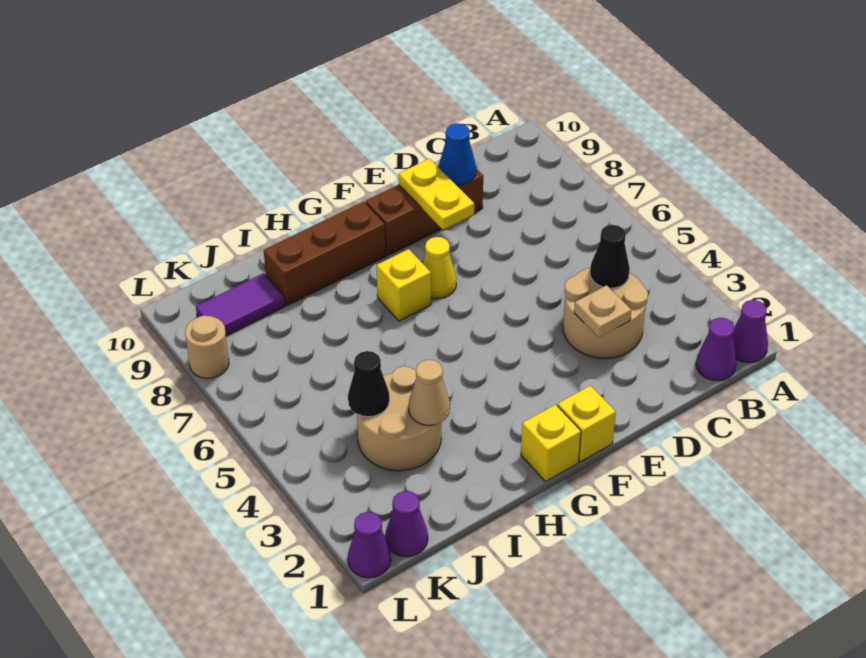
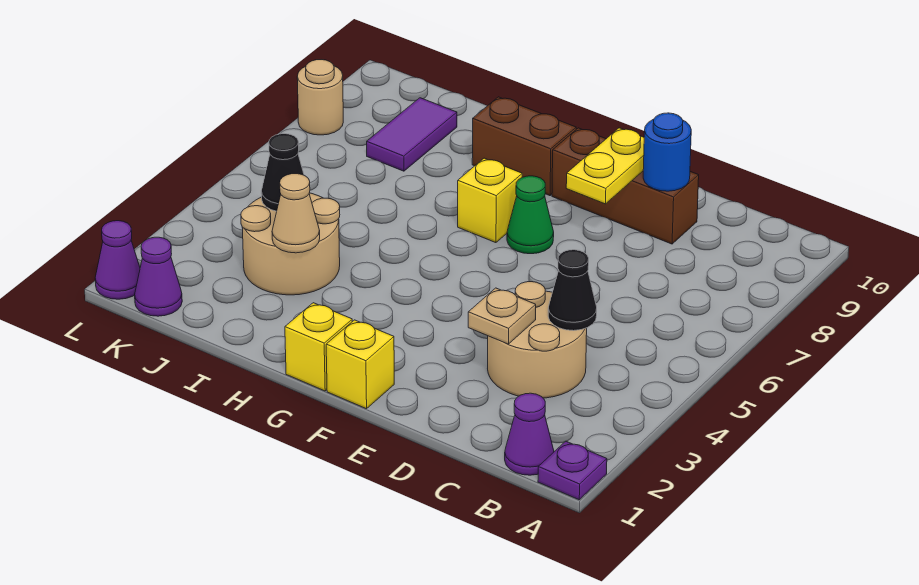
purple 1x1 cone [733,300,768,363] -> purple 1x1 plate [538,441,607,500]
blue 1x1 cone [439,123,476,185] -> blue 1x1 round brick [643,113,691,191]
yellow 1x1 cone [423,237,456,299] -> green 1x1 cone [507,176,554,254]
brown 1x3 brick [264,201,386,306] -> brown 1x2 brick [472,97,576,196]
purple 1x2 tile [196,273,285,336] -> purple 1x2 tile turned to [367,98,457,171]

